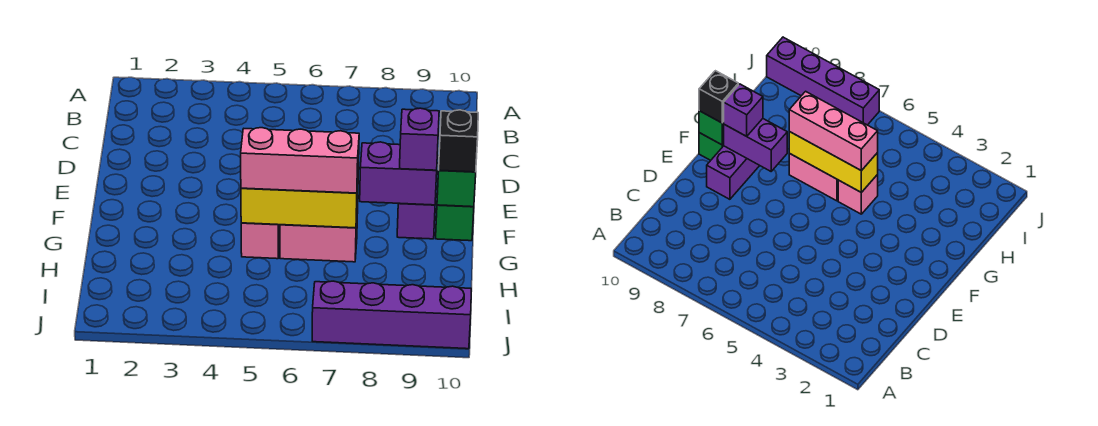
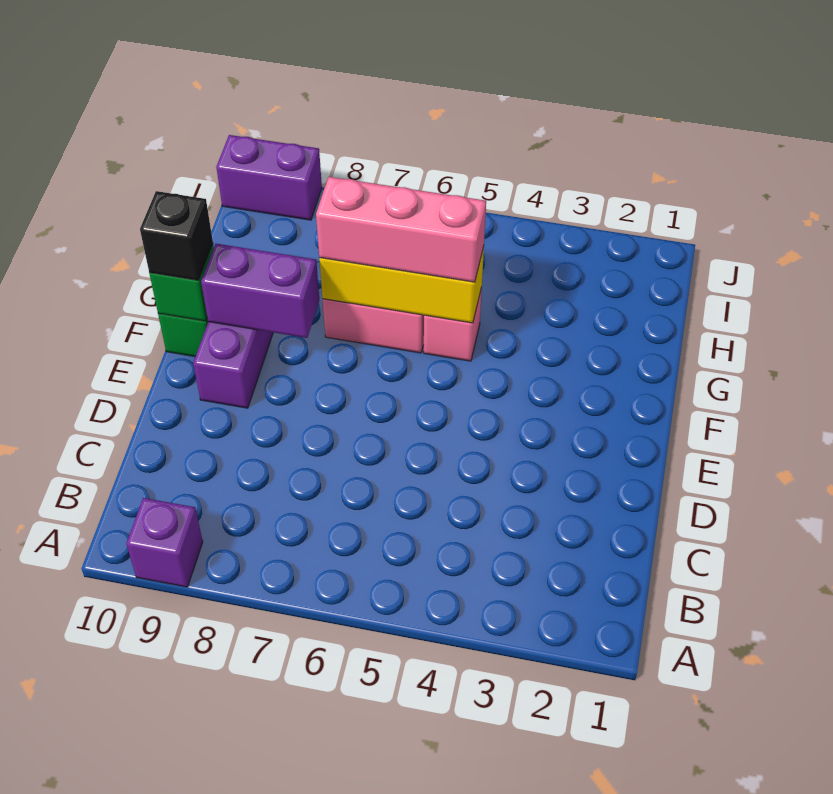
purple 1x1 brick [400,108,439,170] -> purple 1x1 brick moved to [126,498,203,587]
purple 1x4 brick [312,281,471,349] -> purple 1x2 brick [216,135,322,220]

